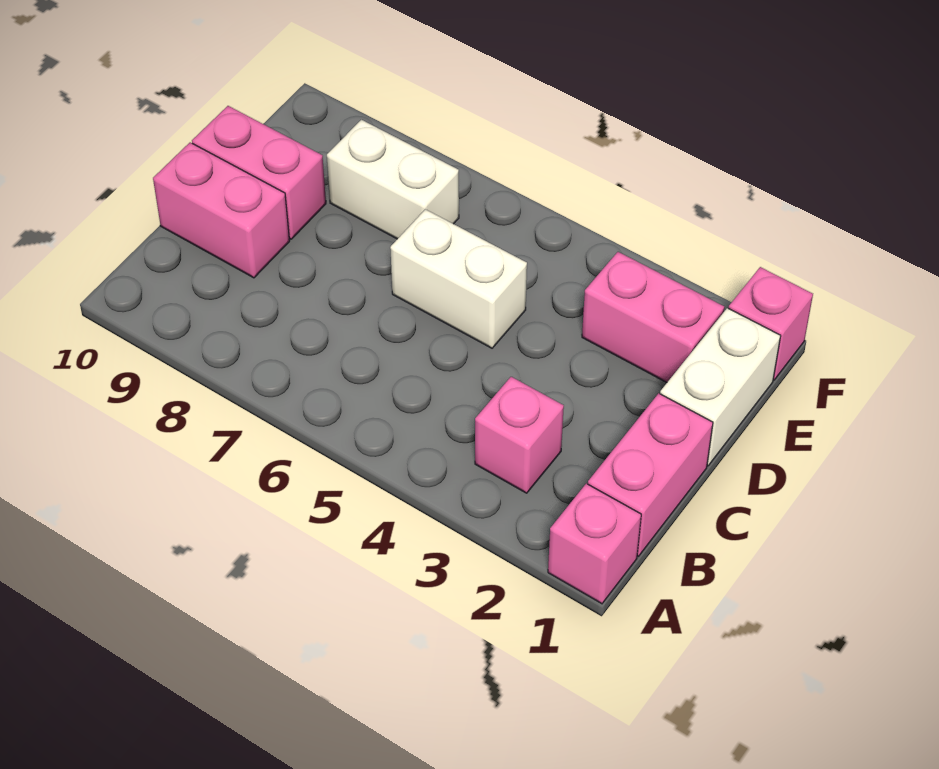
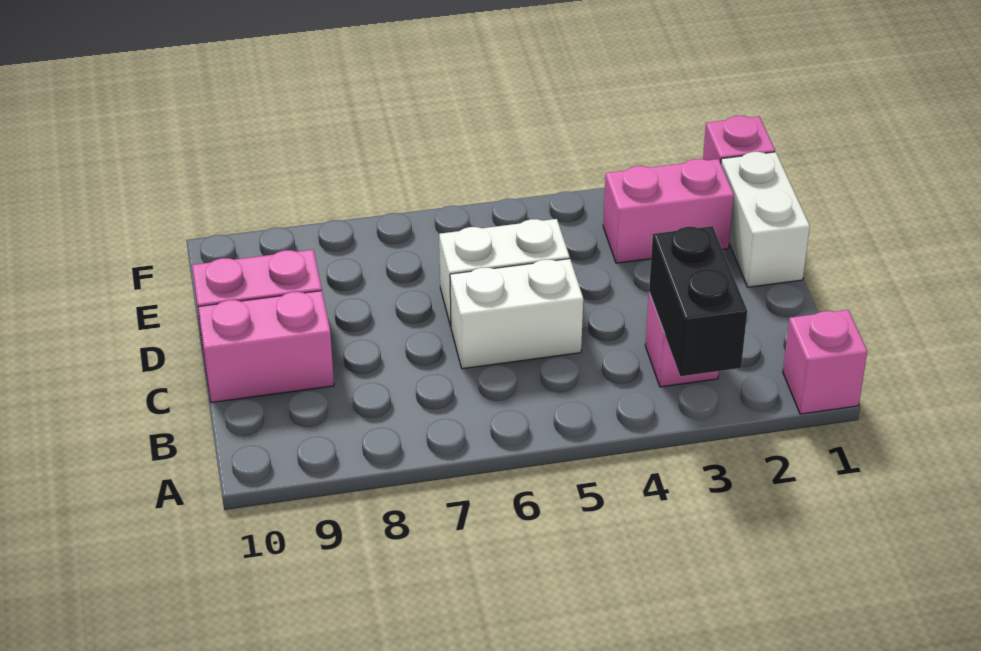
none -> black 1x2 brick [649,226,747,376]
pink 1x2 brick [588,393,713,556] -> none
white 1x2 brick [327,120,459,239] -> white 1x2 brick moved to [450,259,583,369]

